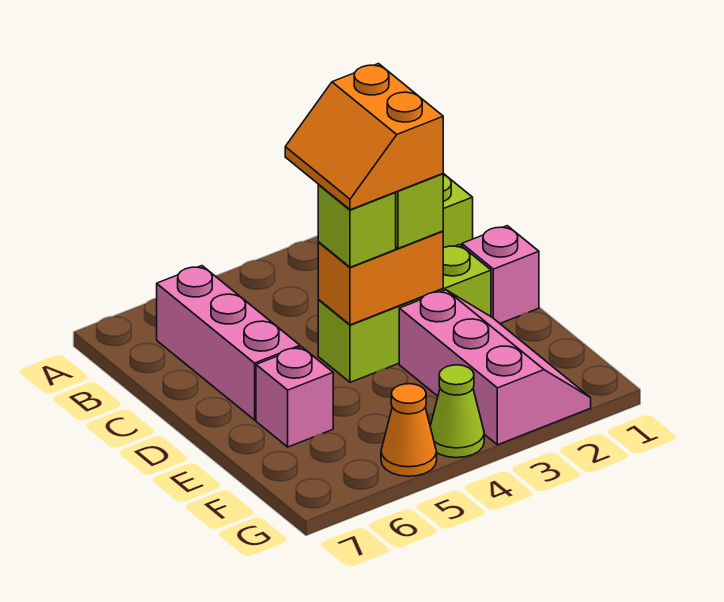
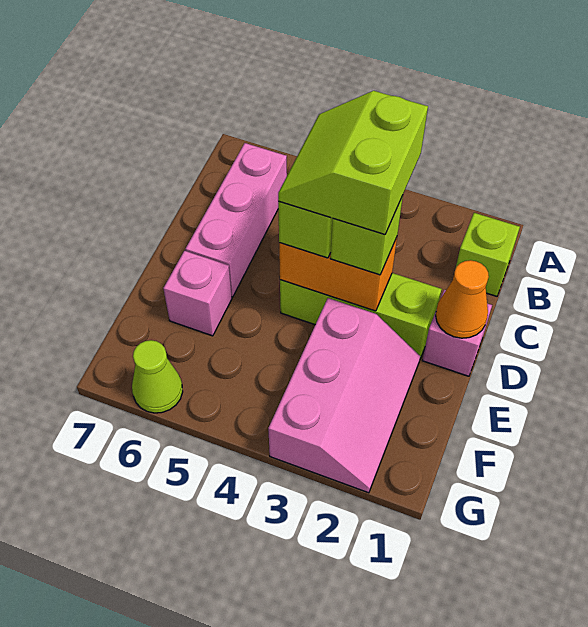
orange 2x2 slope [285,64,443,210] -> lime 2x2 slope [278,91,428,234]
lime 1x1 cone [430,365,484,458] -> lime 1x1 cone moved to [132,340,183,413]
orange 1x1 cone [381,384,437,476] -> orange 1x1 cone moved to [436,260,489,338]

